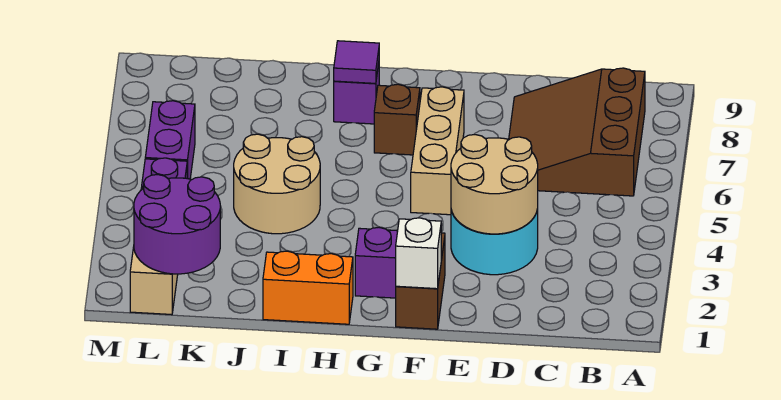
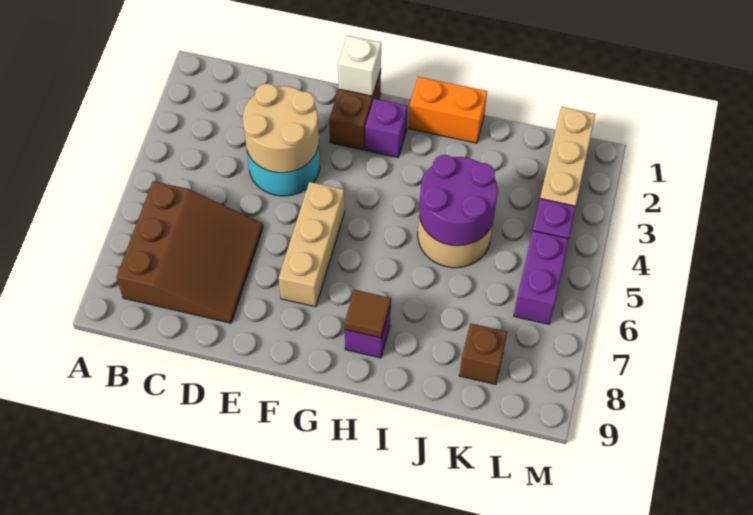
brown 1x1 brick [374,84,420,155] -> brown 1x1 brick moved to [459,323,507,385]
purple 1x1 tile [334,41,379,83] -> brown 1x1 tile [344,290,391,338]
purple 2x2 round brick [134,175,220,274] -> purple 2x2 round brick moved to [419,155,498,246]

